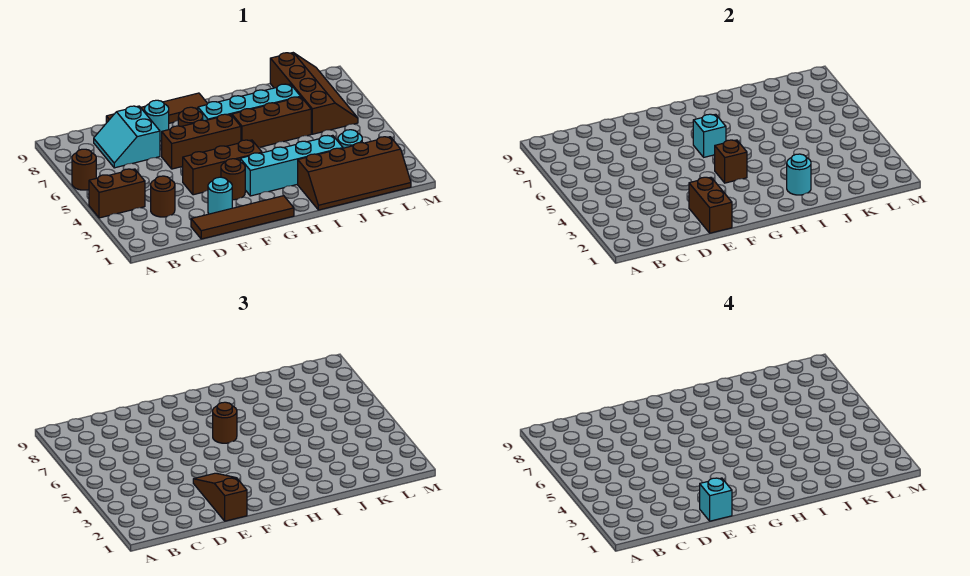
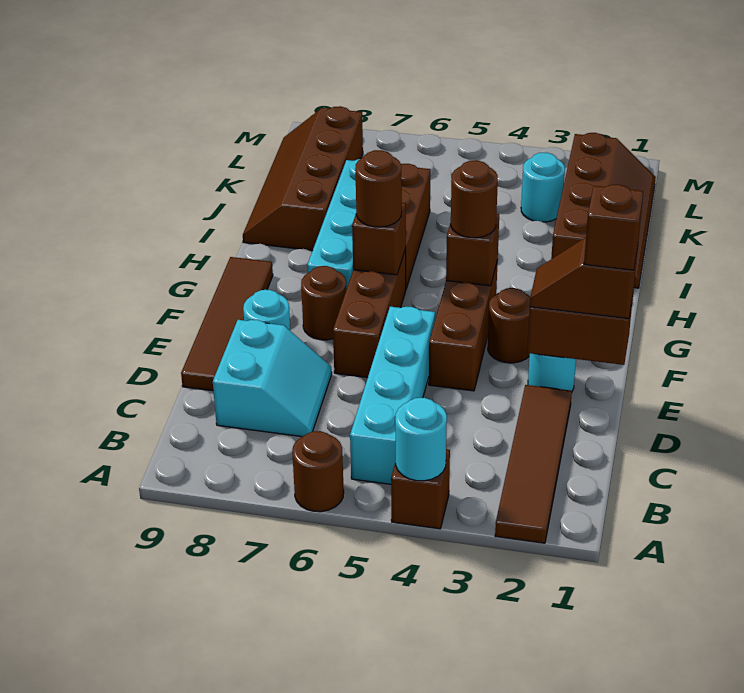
brown 1x2 brick [89,169,145,218] -> brown 1x1 brick [391,449,450,529]
brown 1x1 round brick [151,176,175,217] -> brown 1x1 round brick moved to [451,160,498,238]
cyan 2x2 slope [94,106,160,168] -> cyan 2x2 slope turned to [213,320,332,437]
brown 1x4 tile [191,196,294,239] -> brown 1x4 tile moved to [495,385,572,543]
brown 1x3 slope [193,473,247,521] -> brown 1x2 slope [530,237,638,319]
cyan 1x1 brick [700,478,732,521] -> brown 1x1 brick [584,185,643,270]
cyan 1x4 brick [240,135,343,196] -> cyan 1x4 brick moved to [350,307,435,484]
cyan 1x1 brick [693,114,726,157] -> brown 1x1 brick [352,203,406,275]
cyan 1x1 round brick [787,154,811,195] -> cyan 1x1 round brick moved to [395,398,447,481]
brown 2x4 slope [270,53,358,134] -> brown 2x4 slope turned to [243,106,363,251]

